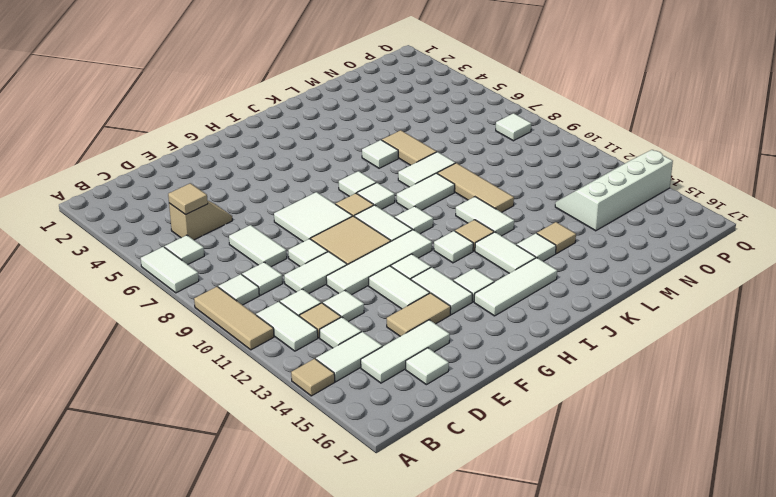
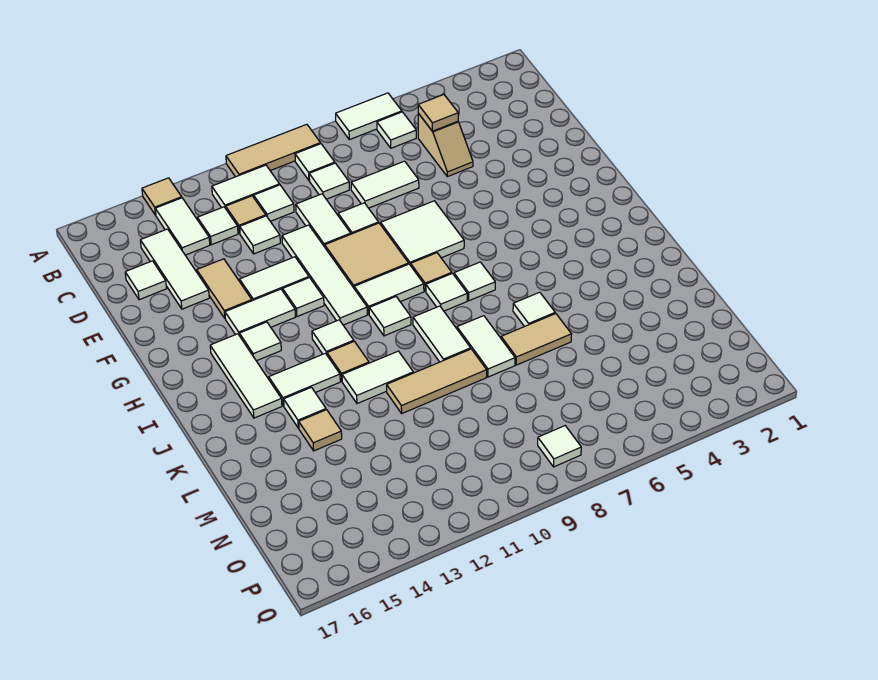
white 2x4 slope [555,150,673,231] -> none

